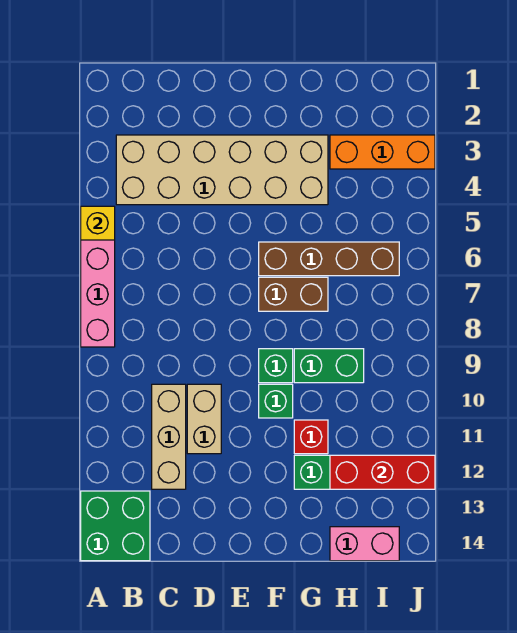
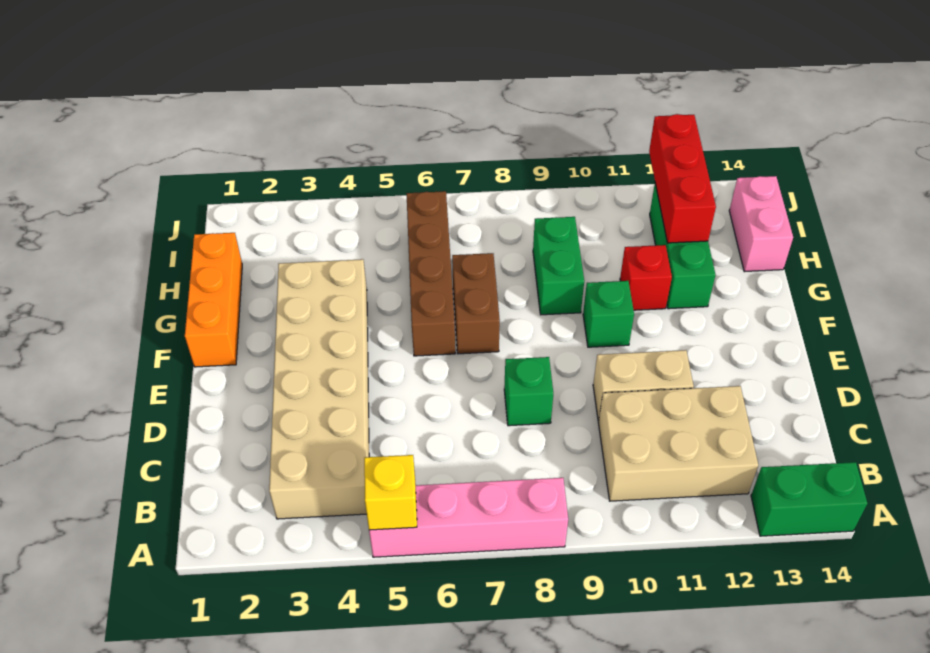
green 2x2 brick [81,491,150,561] -> green 1x2 brick [751,462,867,536]
tan 1x3 brick [152,384,186,489] -> tan 2x3 brick [598,386,758,501]
green 1x1 brick [259,349,293,383] -> green 1x1 brick moved to [504,357,553,426]
orange 1x3 brick [330,135,435,169] -> orange 1x3 brick moved to [185,233,242,367]

